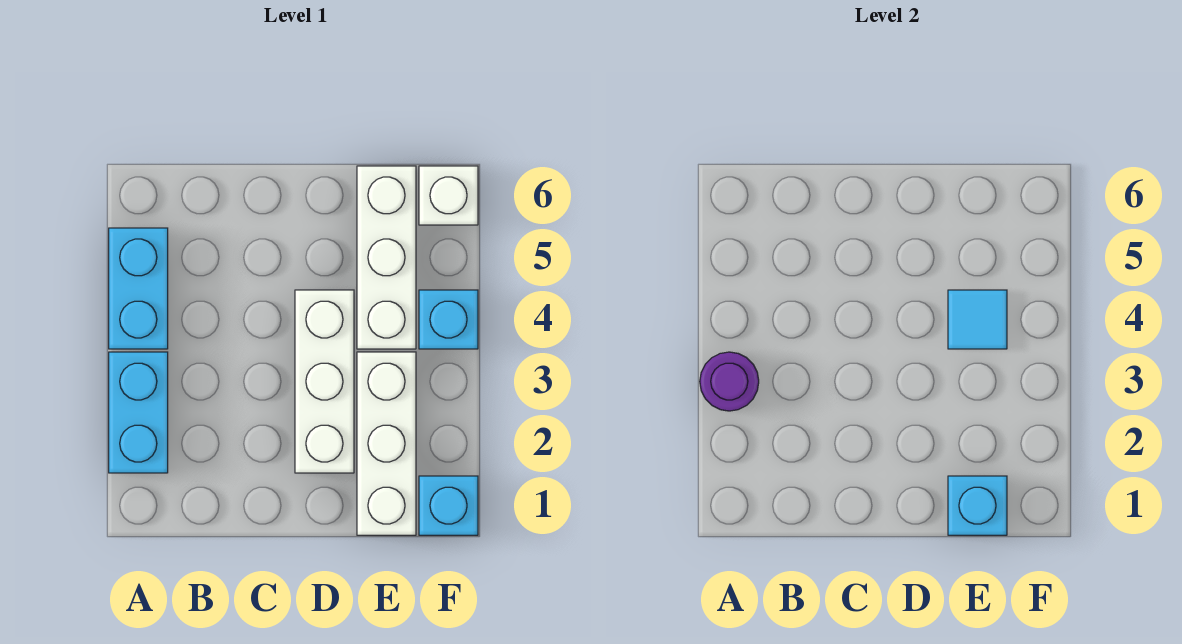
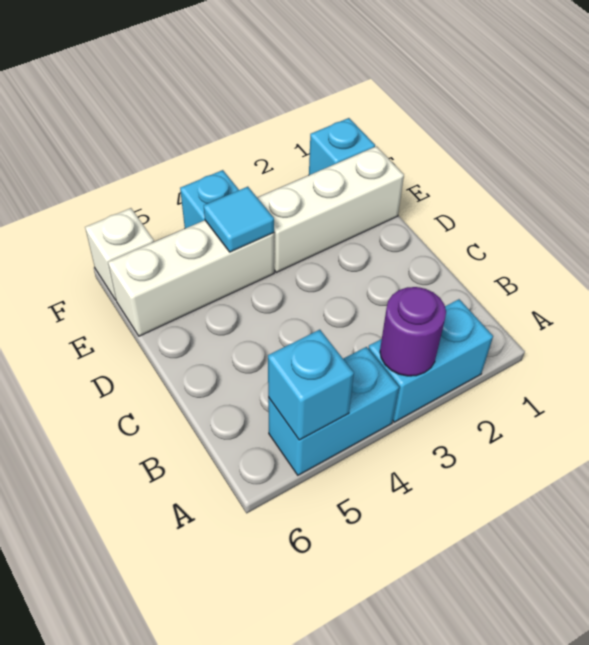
white 1x3 brick [295,290,354,473] -> none
cyan 1x1 brick [948,476,1007,535] -> cyan 1x1 brick moved to [268,330,354,440]

